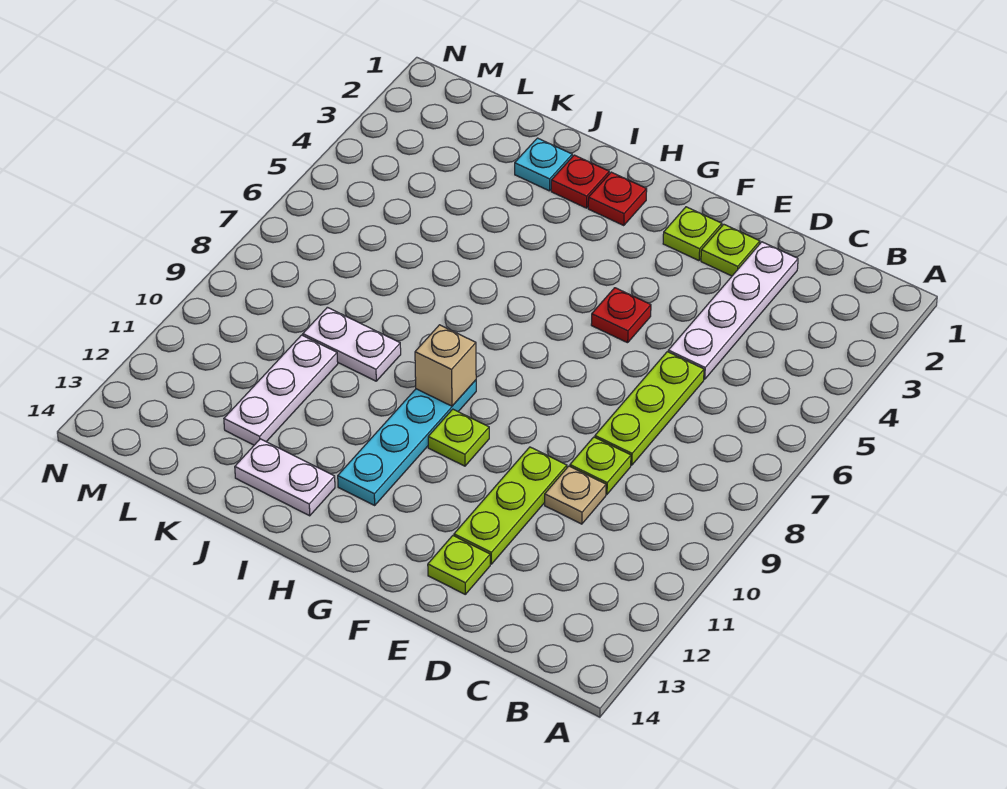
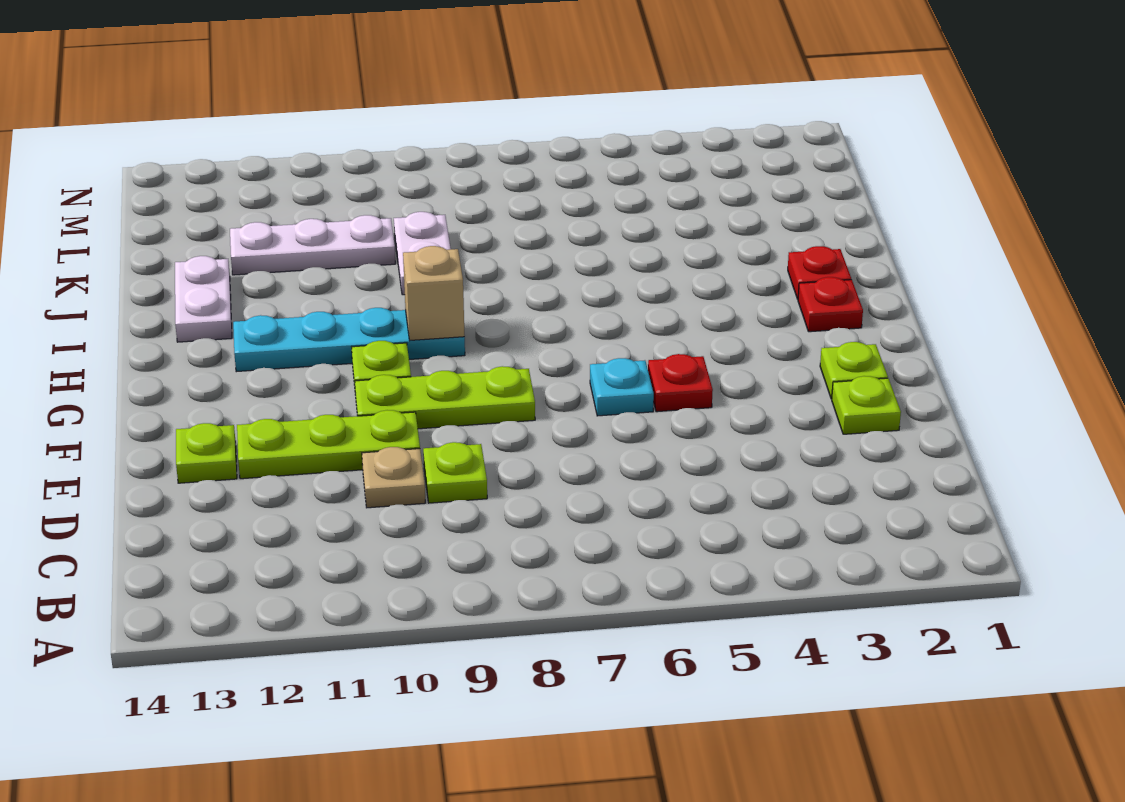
white 1x4 plate [668,242,798,379] -> none
lime 1x3 plate [595,352,704,465] -> lime 1x3 plate moved to [355,366,535,429]
cyan 1x1 plate [515,138,572,191] -> cyan 1x1 plate moved to [590,358,654,416]

